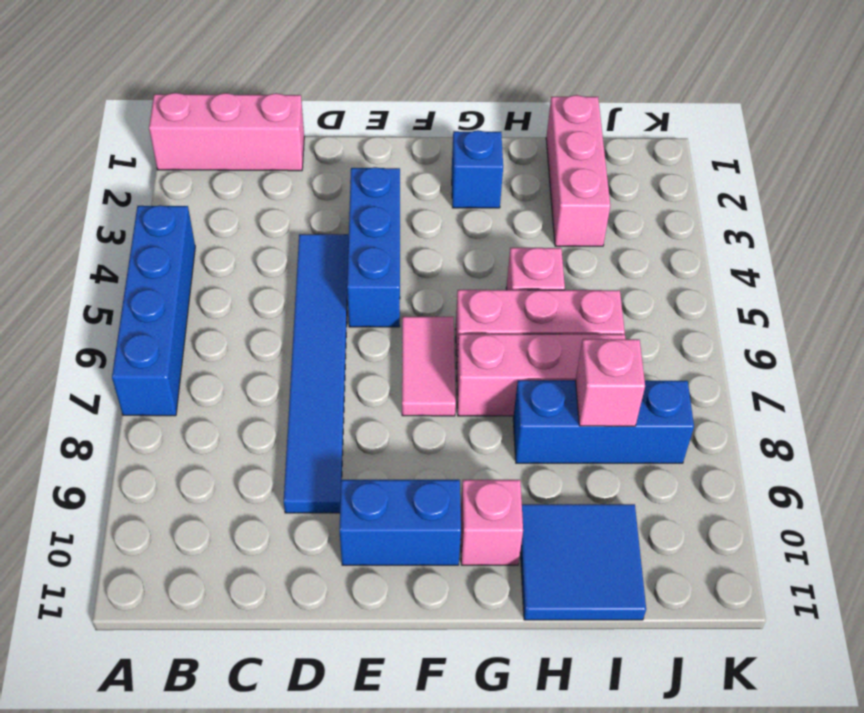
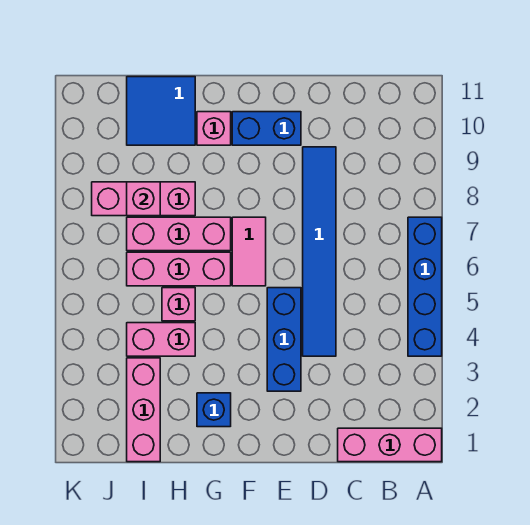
none -> pink 1x2 brick [127,323,195,356]
blue 1x3 brick [513,380,694,463] -> pink 1x3 brick [92,182,195,216]

